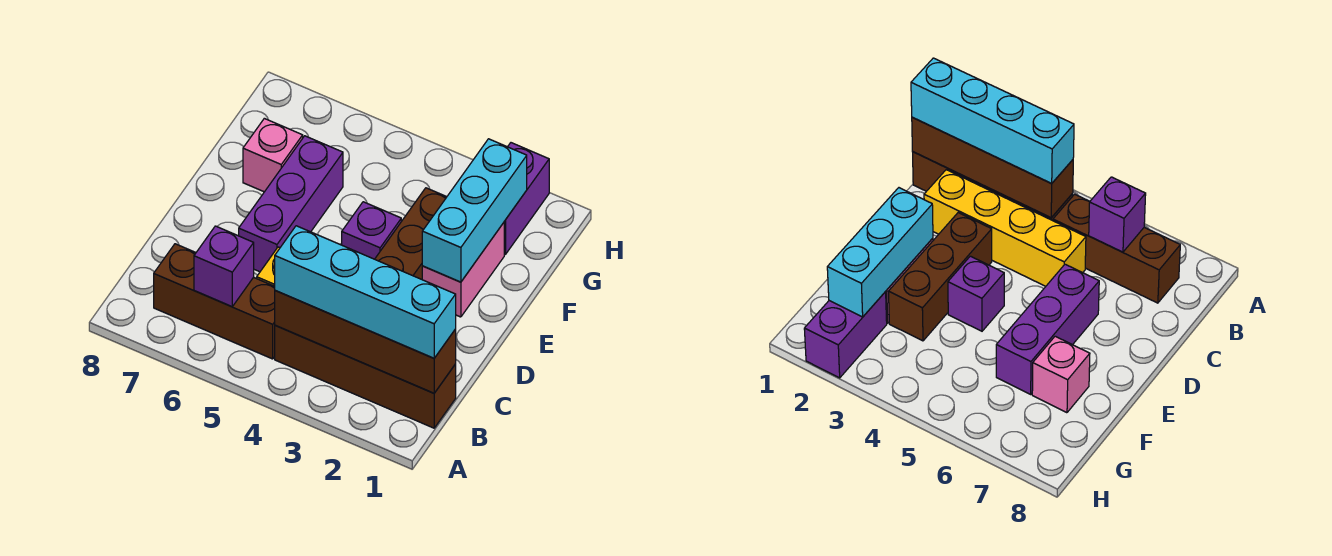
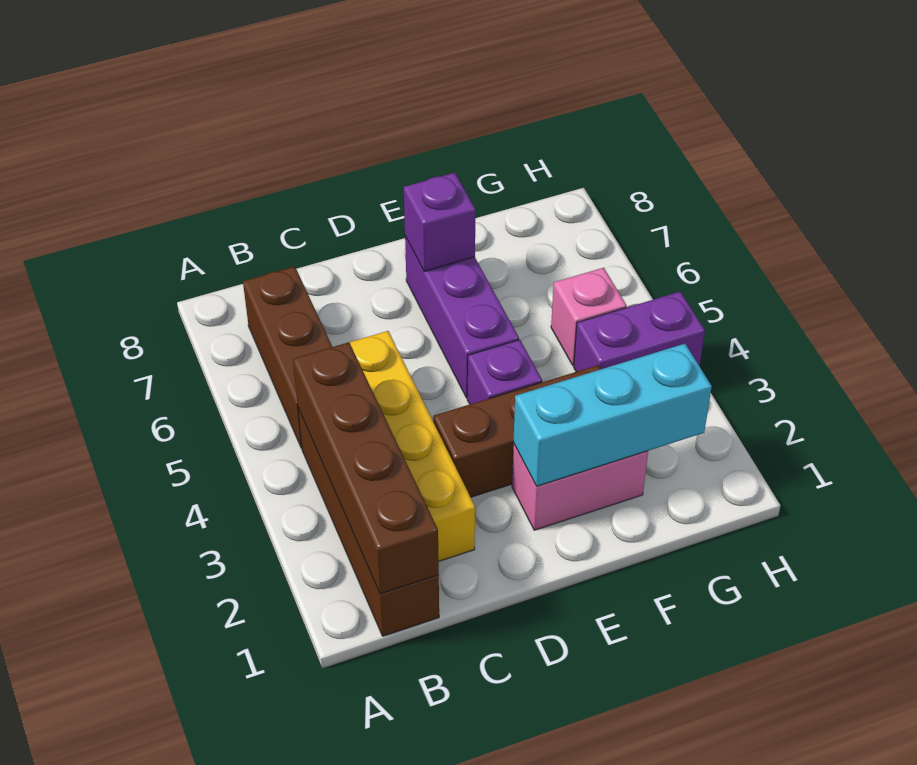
cyan 1x4 brick [275,226,456,358] -> none
purple 1x1 brick [194,226,254,307] -> purple 1x1 brick moved to [404,173,475,271]
purple 1x3 brick [239,136,343,272] -> purple 1x3 brick turned to [405,236,519,398]
pink 1x1 brick [243,118,303,192] -> pink 1x1 brick moved to [551,268,627,365]
purple 1x2 brick [504,143,549,254] -> purple 1x2 brick moved to [574,292,705,372]

